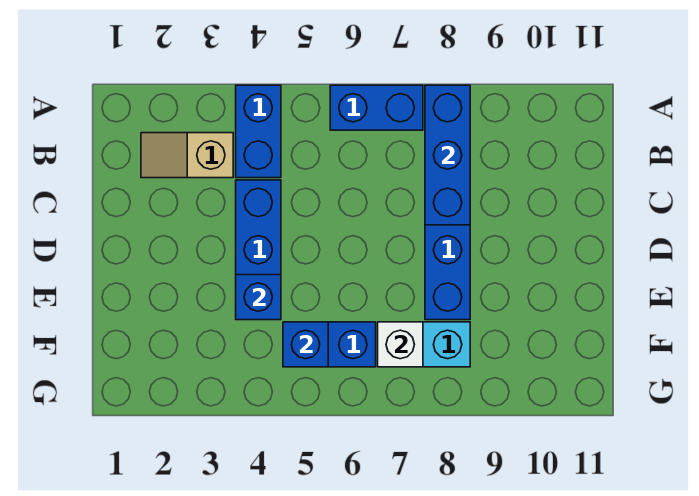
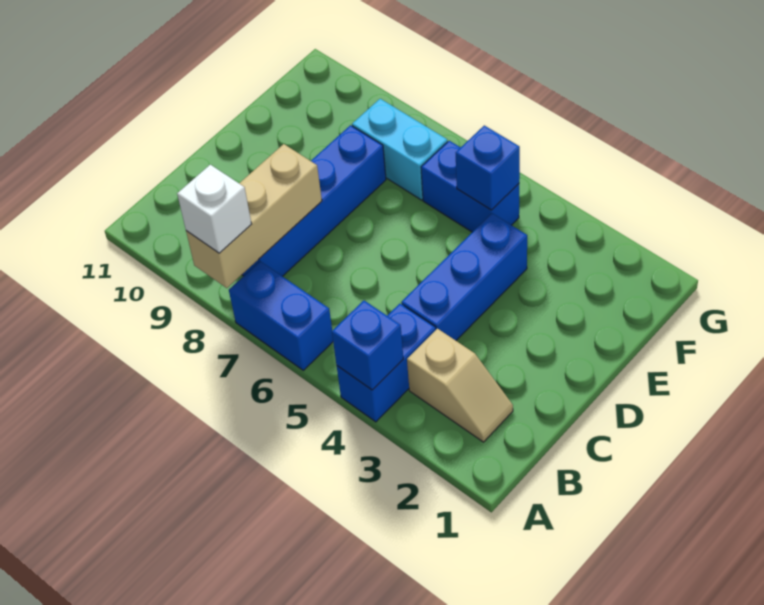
blue 1x3 brick [425,85,470,225] -> tan 1x3 brick [186,144,322,288]
blue 1x1 brick [236,275,281,320] -> blue 1x1 brick moved to [332,301,403,390]
white 1x1 brick [378,322,423,367] -> white 1x1 brick moved to [177,165,251,253]

